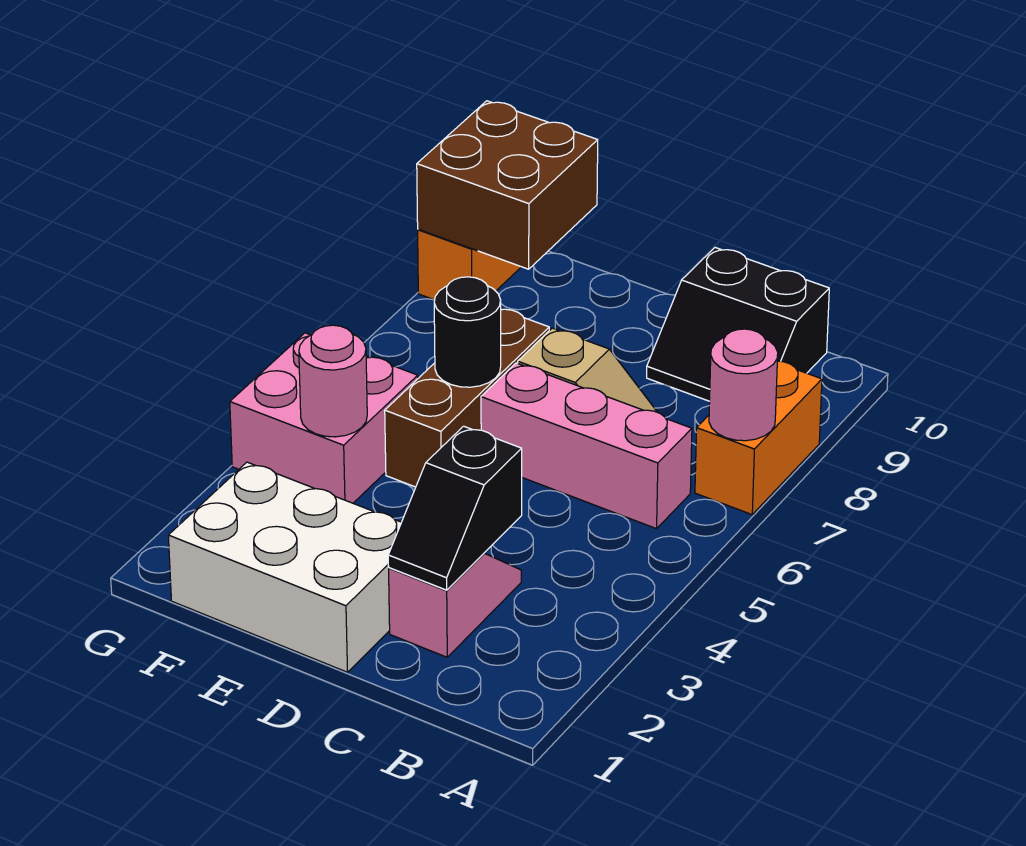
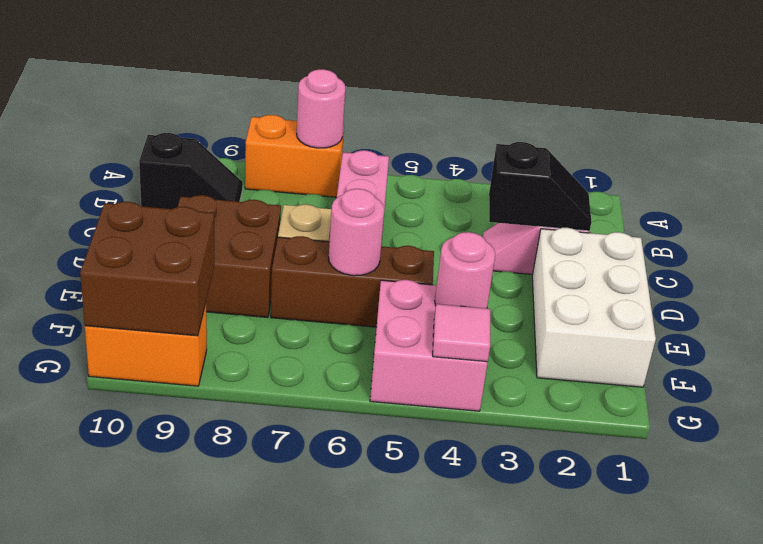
black 2x2 slope [647,248,829,401] -> black 1x2 slope [139,133,243,209]
none -> brown 2x2 brick [178,195,281,317]
black 1x1 round brick [434,277,501,387] -> pink 1x1 round brick [329,189,384,276]
none -> pink 1x1 tile [433,304,490,362]

